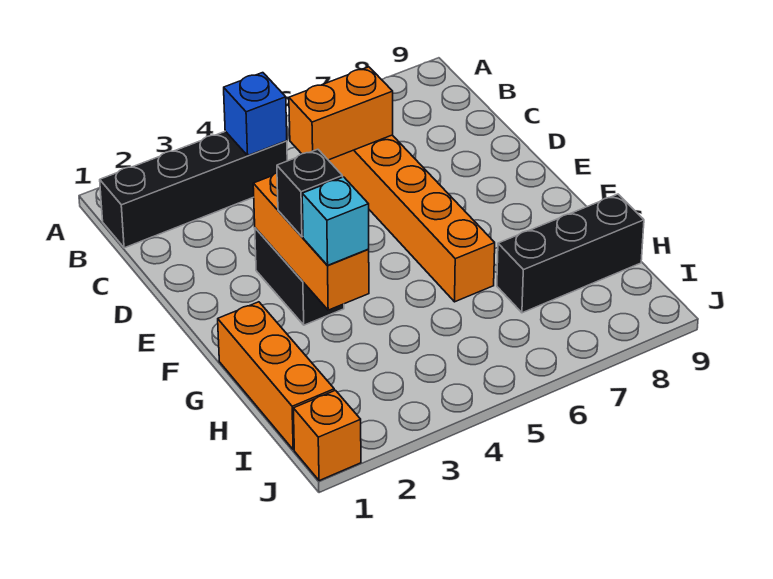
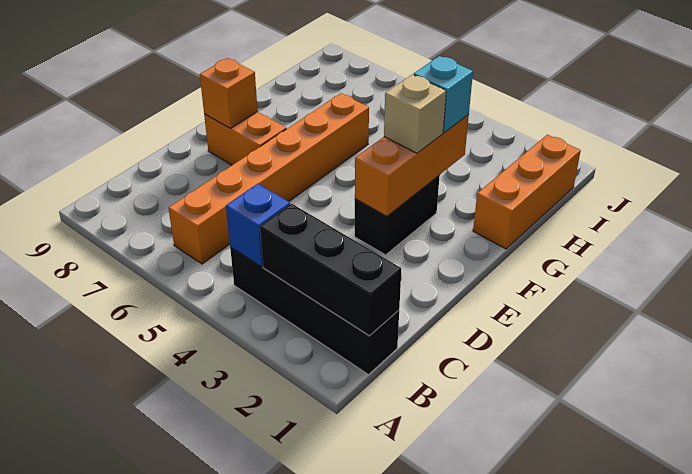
orange 1x2 brick [289,67,393,160] -> orange 1x2 brick moved to [204,112,286,165]
black 1x1 brick [277,149,342,237] -> tan 1x1 brick [384,75,446,153]
black 1x3 brick [497,194,644,313] -> black 1x3 brick moved to [260,204,401,336]
orange 1x1 brick [293,390,361,481] -> orange 1x1 brick moved to [200,58,258,128]

